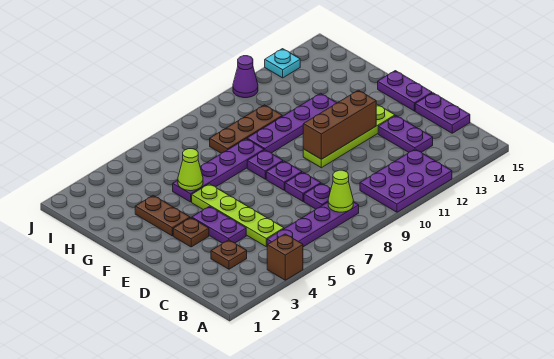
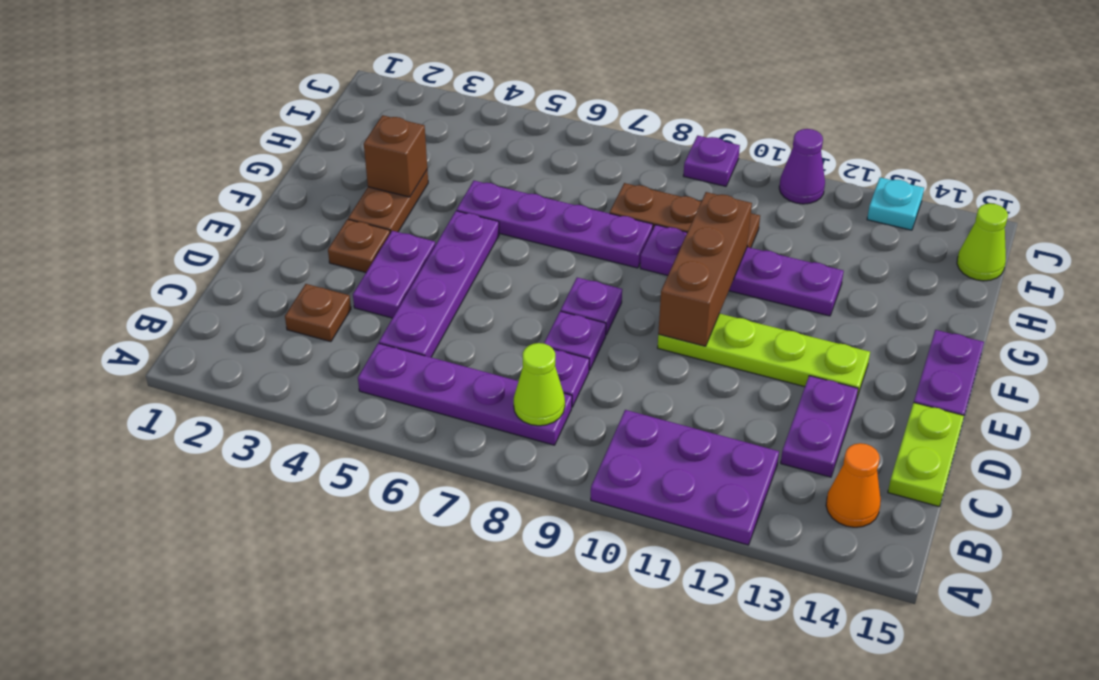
brown 1x1 brick [267,234,303,280] -> brown 1x1 brick moved to [364,115,427,197]
none -> orange 1x1 cone [826,443,881,527]
lime 1x4 plate [192,184,284,246] -> purple 1x4 plate [379,211,499,357]
purple 1x2 plate [415,93,470,133] -> lime 1x2 plate [888,403,964,507]
brown 1x3 brick [303,90,376,159] -> brown 1x3 brick turned to [658,192,752,346]
purple 1x1 plate [247,150,283,179] -> purple 1x1 plate moved to [683,136,740,186]
lime 1x1 cone [178,149,203,191] -> lime 1x1 cone moved to [957,203,1008,281]

